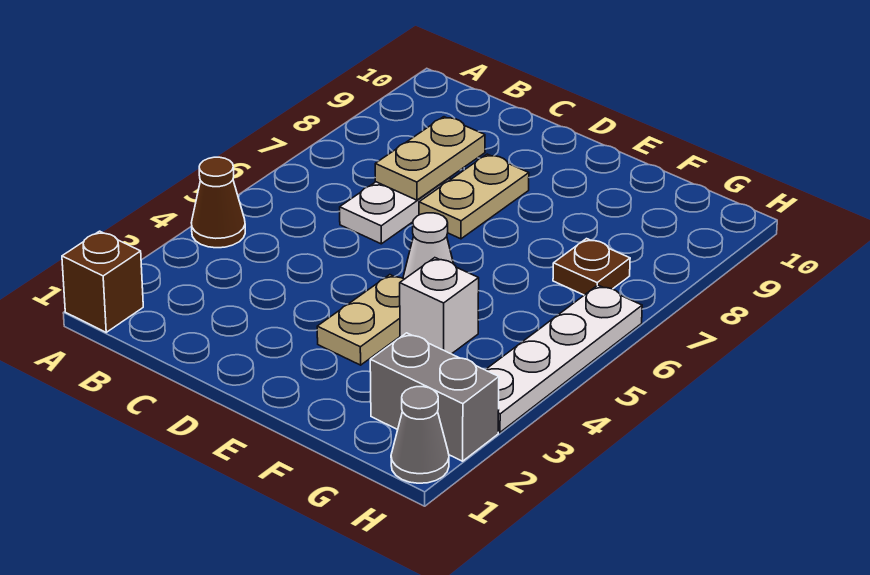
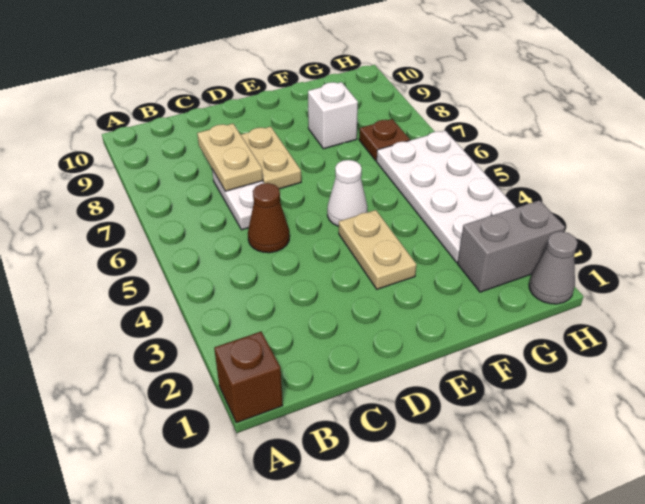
brown 1x1 cone [191,157,245,248] -> brown 1x1 cone moved to [248,183,290,253]
white 1x1 brick [400,258,479,354] -> white 1x1 brick moved to [308,82,358,149]
white 1x4 plate [486,285,642,432] -> white 2x4 plate [377,131,516,262]

